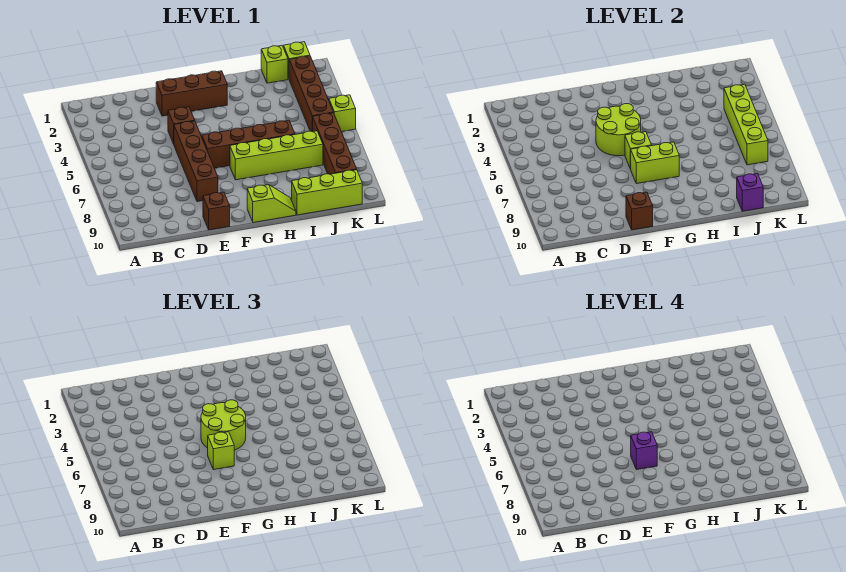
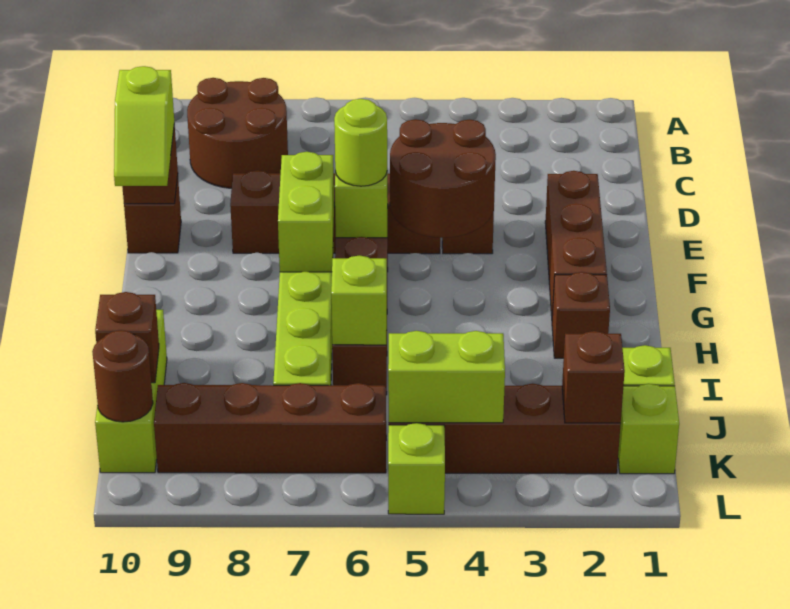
none -> brown 2x2 round brick [187,78,288,188]
lime 2x2 round brick [596,104,641,156] -> brown 2x2 round brick [390,119,496,238]
lime 2x2 round brick [201,400,246,450] -> lime 1x1 round brick [334,99,387,186]
lime 1x1 brick [208,432,234,470] -> lime 1x1 brick moved to [331,255,387,345]
purple 1x1 brick [631,432,657,470] -> none
lime 1x2 slope [247,185,296,222] -> lime 1x2 slope moved to [114,66,174,186]
none -> brown 1x1 brick [552,272,610,358]
purple 1x1 brick [737,174,763,211] -> brown 1x1 brick [95,292,159,383]
none -> brown 1x1 brick [562,331,625,423]
lime 1x4 brick [724,84,768,165] -> lime 1x2 brick [388,331,505,423]
none -> brown 1x1 round brick [92,330,153,422]

